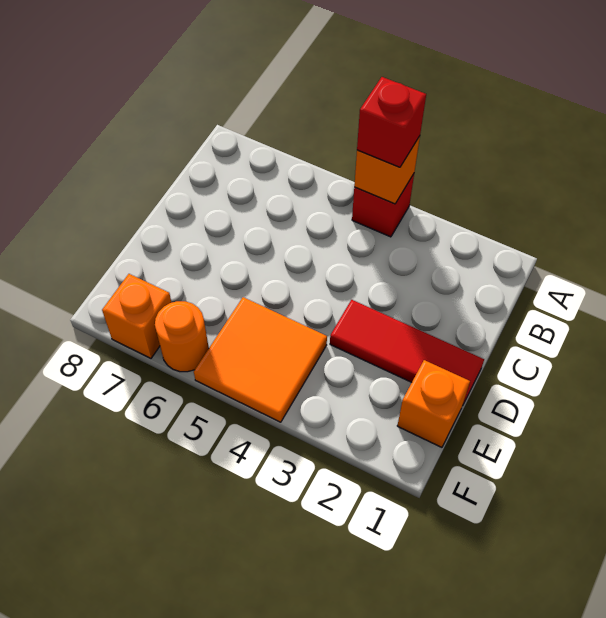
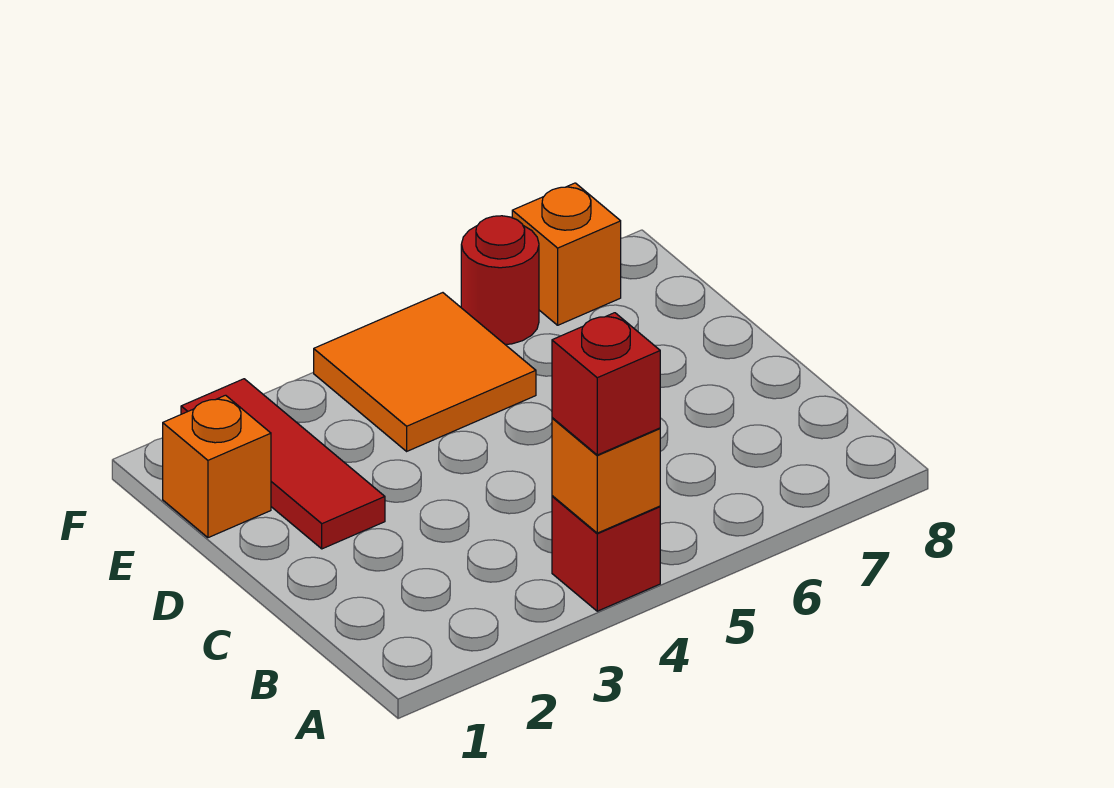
red 1x3 tile [330,300,484,404] -> red 1x3 tile turned to [181,379,385,549]
orange 1x1 round brick [155,301,209,372] -> red 1x1 round brick [461,216,539,345]

